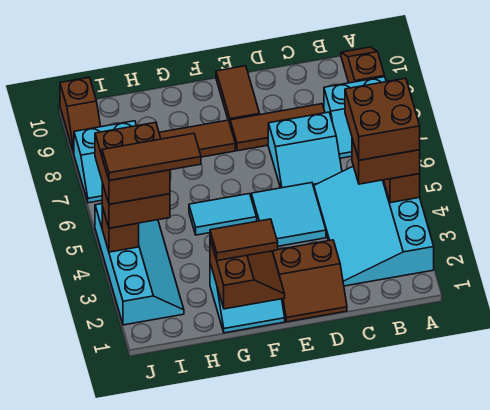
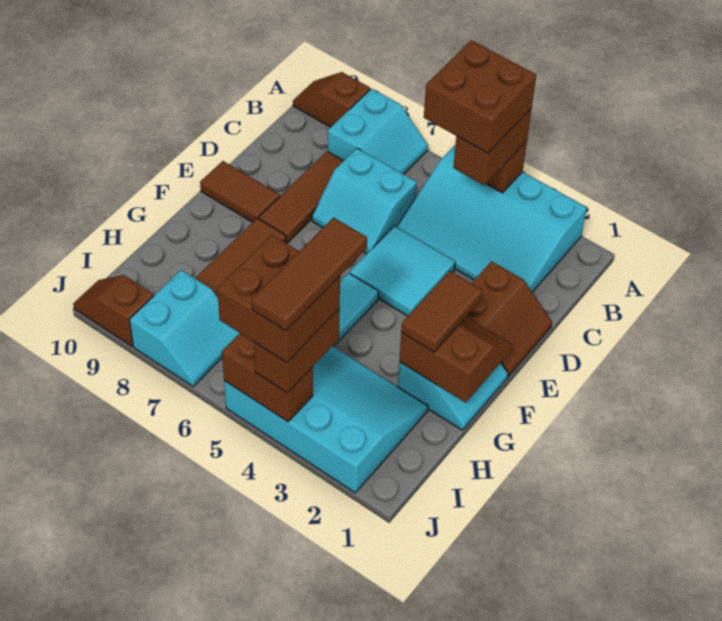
cyan 2x2 slope [268,112,342,188] -> cyan 2x2 slope turned to [312,148,417,254]
cyan 2x4 slope [95,204,184,325] -> cyan 3x4 slope [224,346,428,493]
brown 1x1 brick [102,207,139,252] -> brown 1x2 brick [222,333,313,422]
brown 1x2 slope [60,77,101,153] -> brown 1x2 slope turned to [73,275,154,346]

